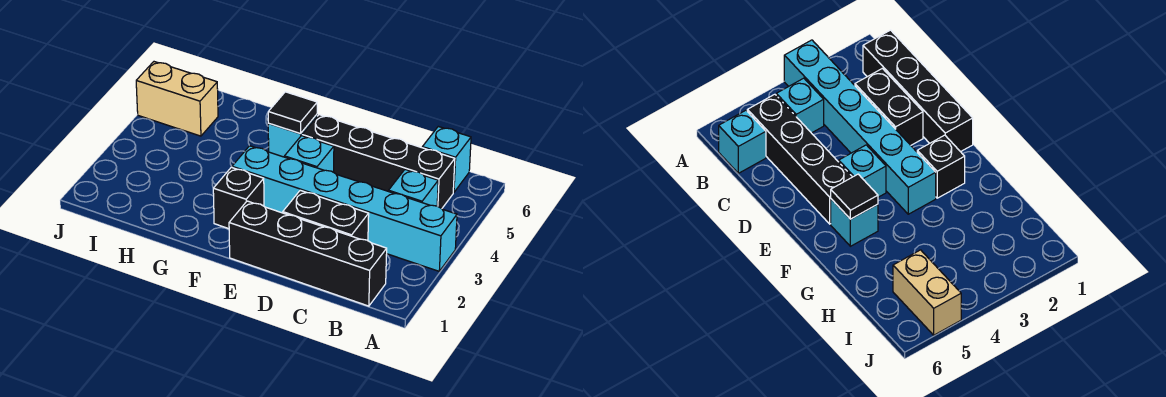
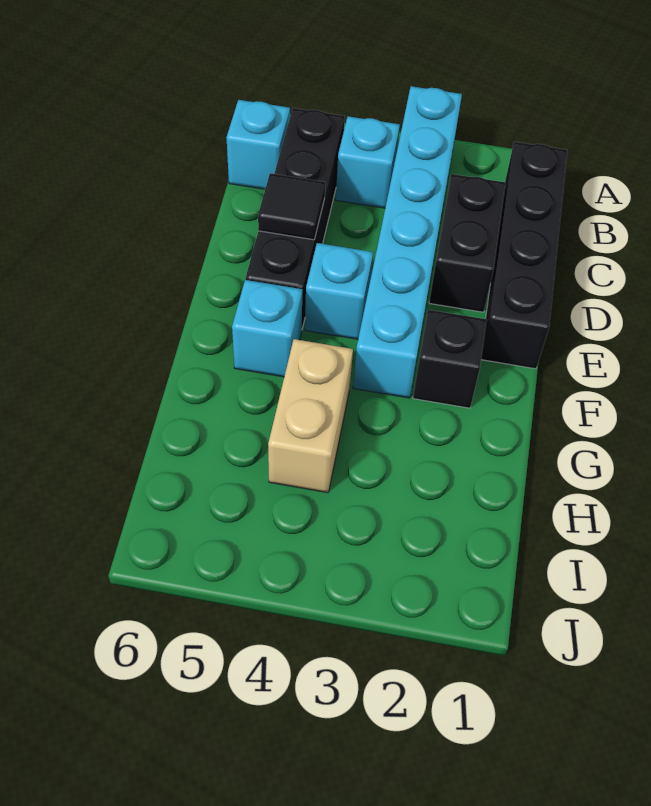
black 1x1 tile [268,92,317,134] -> black 1x1 tile moved to [258,173,325,240]
tan 1x2 brick [136,62,218,136] -> tan 1x2 brick moved to [268,339,353,493]

